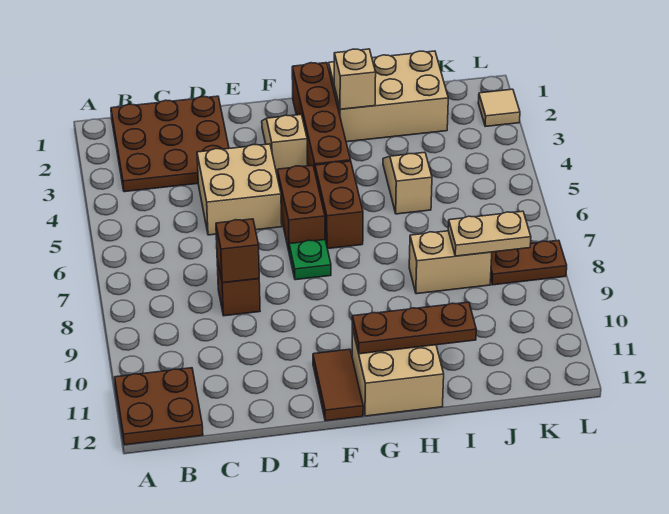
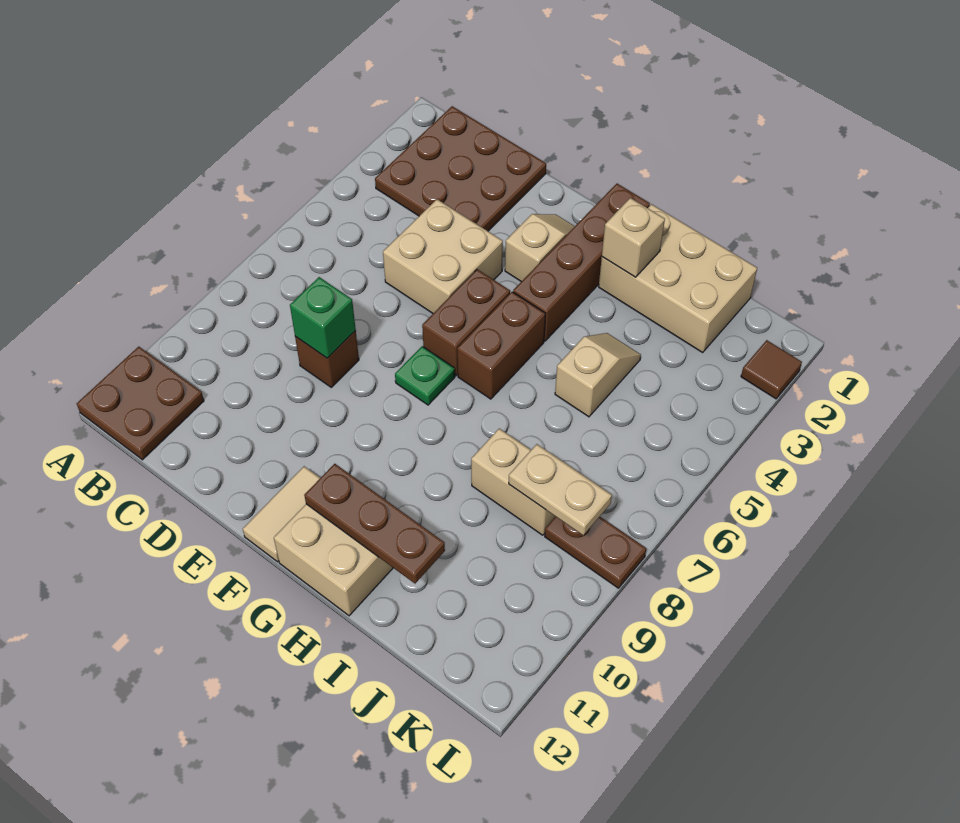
brown 1x1 brick [216,219,259,283] -> green 1x1 brick [290,277,356,358]
brown 1x2 tile [313,349,363,421] -> tan 1x2 tile [243,466,320,562]
tan 1x1 tile [478,89,520,127] -> brown 1x1 tile [741,340,802,399]

